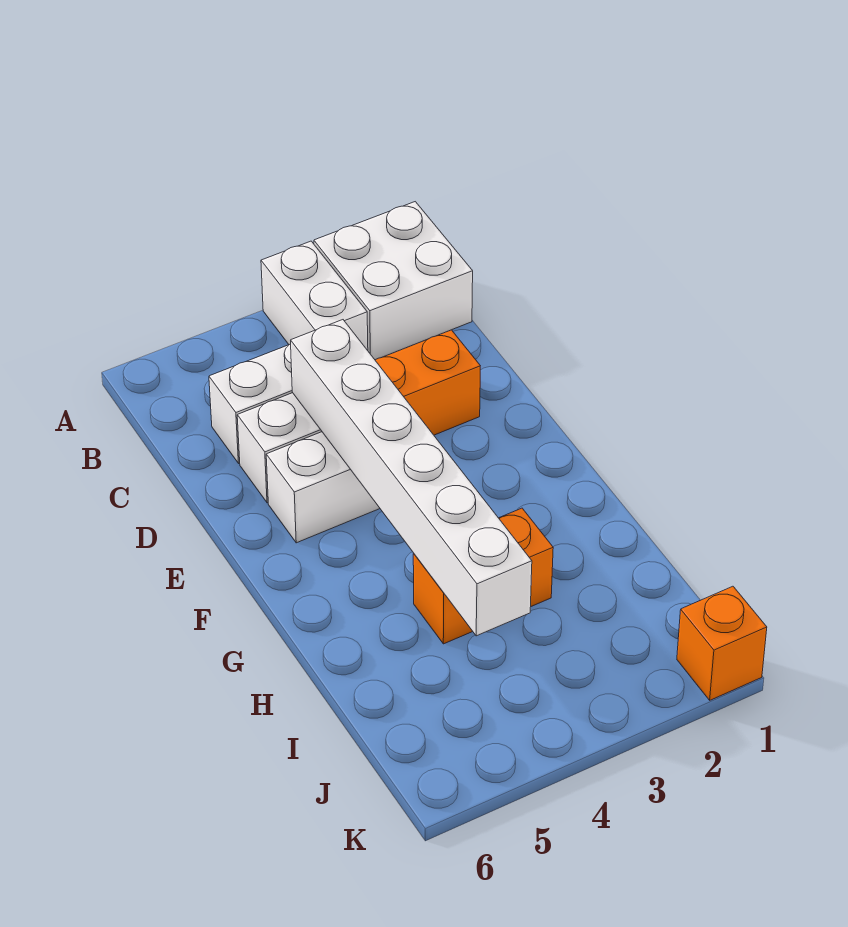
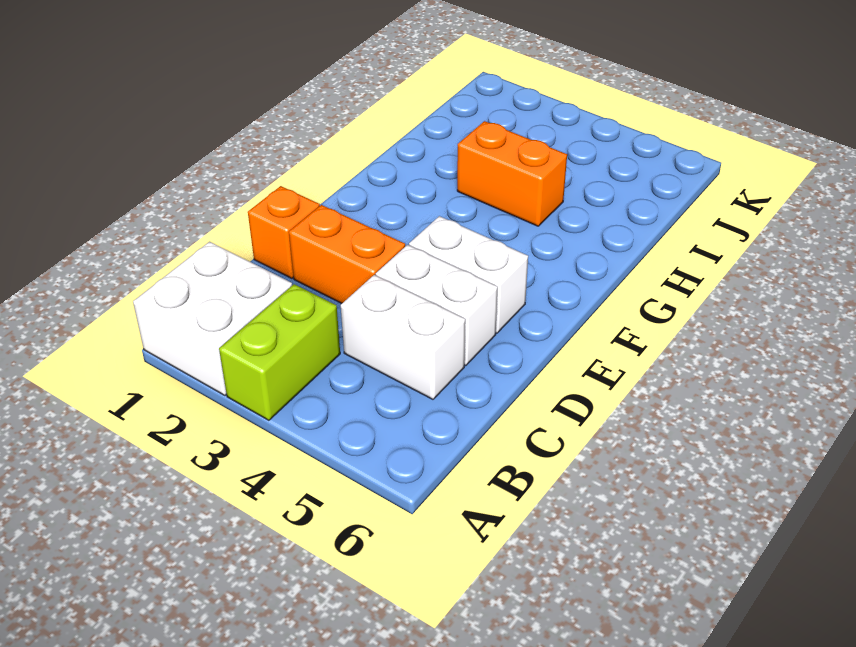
white 1x2 brick [261,241,368,351] -> lime 1x2 brick [219,284,340,420]
white 1x6 brick [291,320,532,636] -> none
orange 1x1 brick [677,586,767,700] -> orange 1x1 brick moved to [248,186,320,278]

